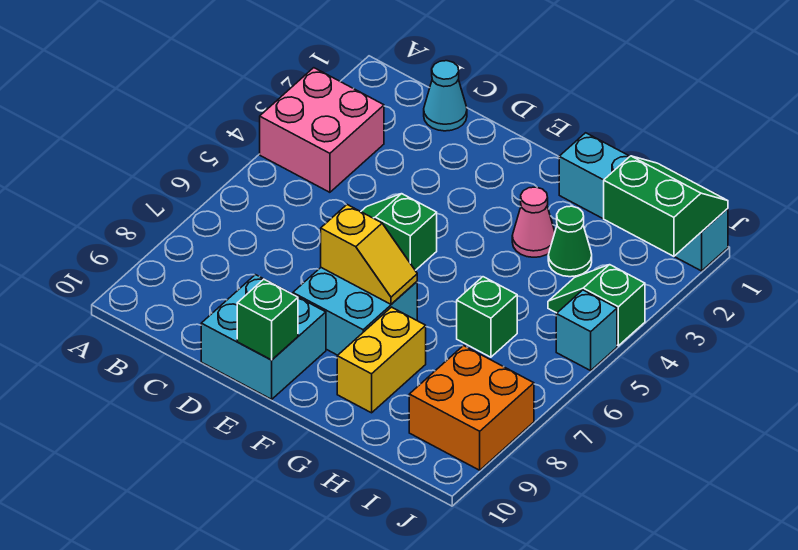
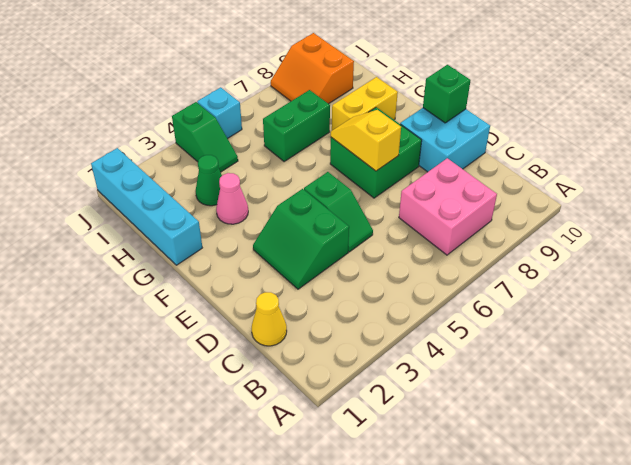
pink 2x2 brick [260,68,384,192] -> pink 2x2 brick moved to [399,158,497,255]
cyan 1x1 cone [424,61,467,131] -> yellow 1x1 cone [252,292,287,346]
cyan 2x2 brick [293,268,417,355] -> green 2x2 brick [330,107,422,198]
green 1x1 brick [457,277,517,357] -> green 1x2 brick [263,90,330,162]
green 2x2 slope [604,156,728,256] -> green 2x2 slope moved to [253,189,349,289]
orange 2x2 brick [409,346,534,470] -> orange 2x2 slope [271,33,354,104]

